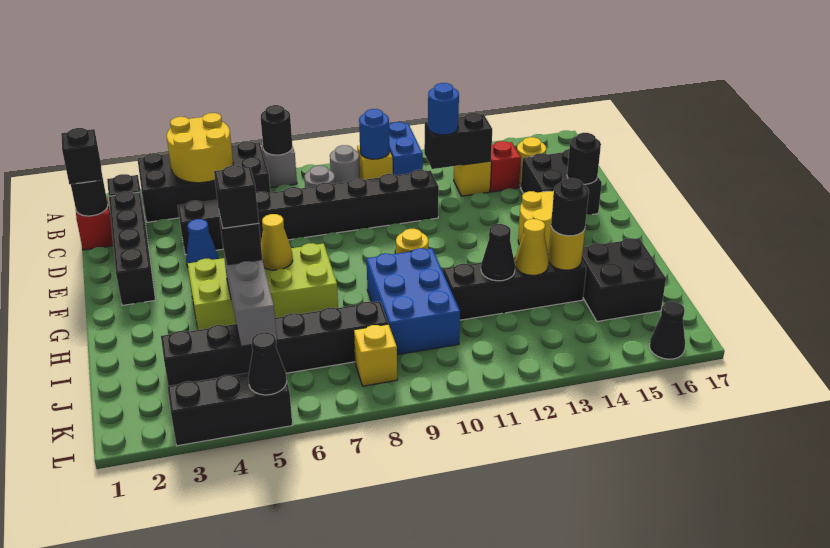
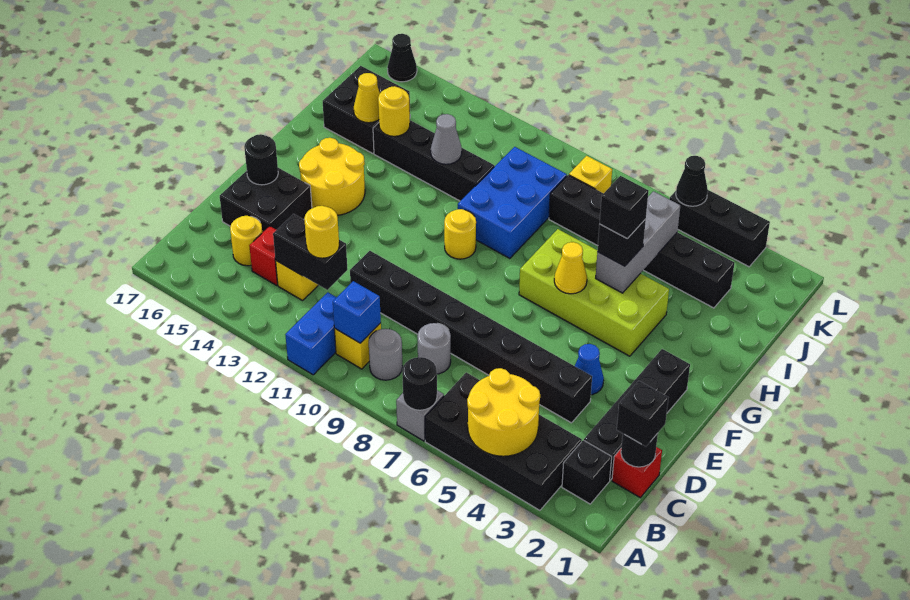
blue 1x1 round brick [359,109,389,159] -> blue 1x1 brick [333,281,381,343]
blue 1x1 round brick [428,83,459,135] -> yellow 1x1 round brick [304,206,339,258]
black 1x1 cone [481,224,515,281] -> grey 1x1 cone [431,114,462,164]
yellow 1x1 cone [515,219,549,275] -> yellow 1x1 cone moved to [354,73,380,123]
black 1x1 round brick [551,178,589,236] -> none

